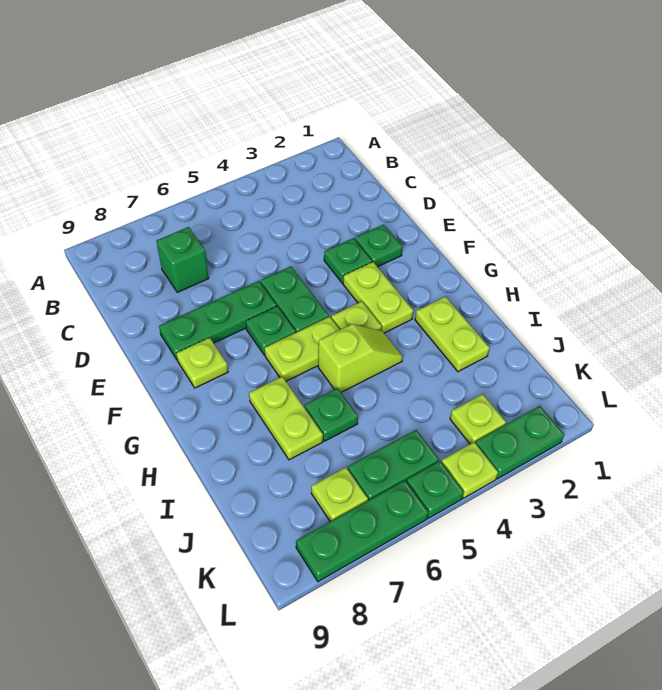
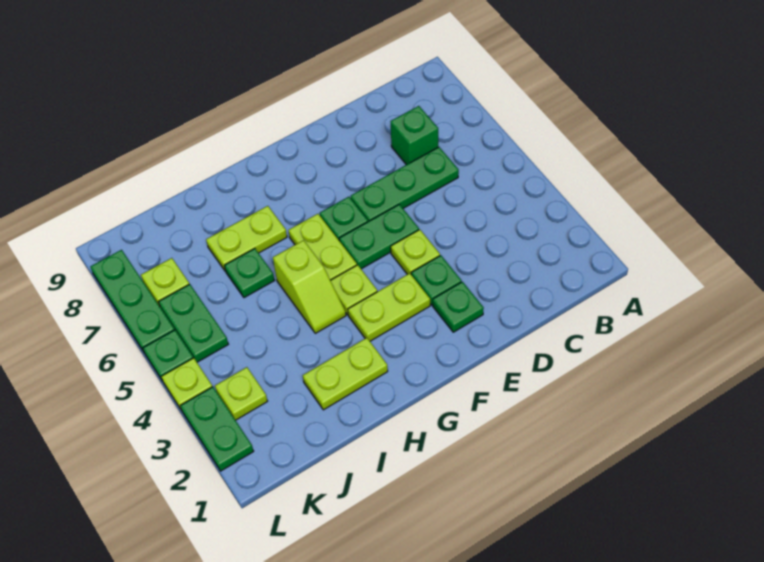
green 1x3 plate [159,281,277,360] -> green 1x3 plate turned to [351,147,459,222]
lime 1x1 plate [176,338,228,388] -> lime 1x1 plate moved to [391,230,440,274]

